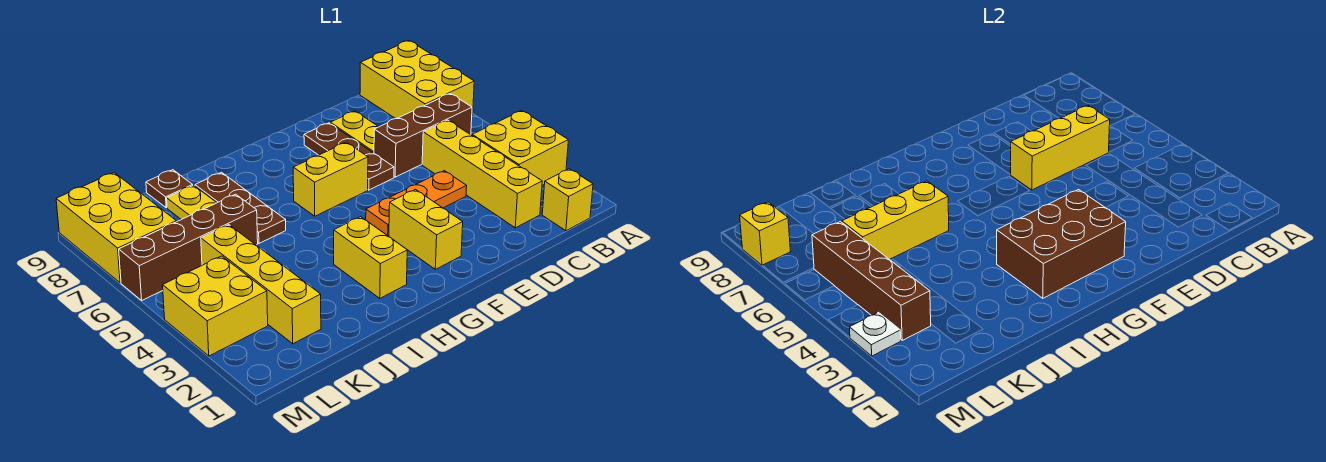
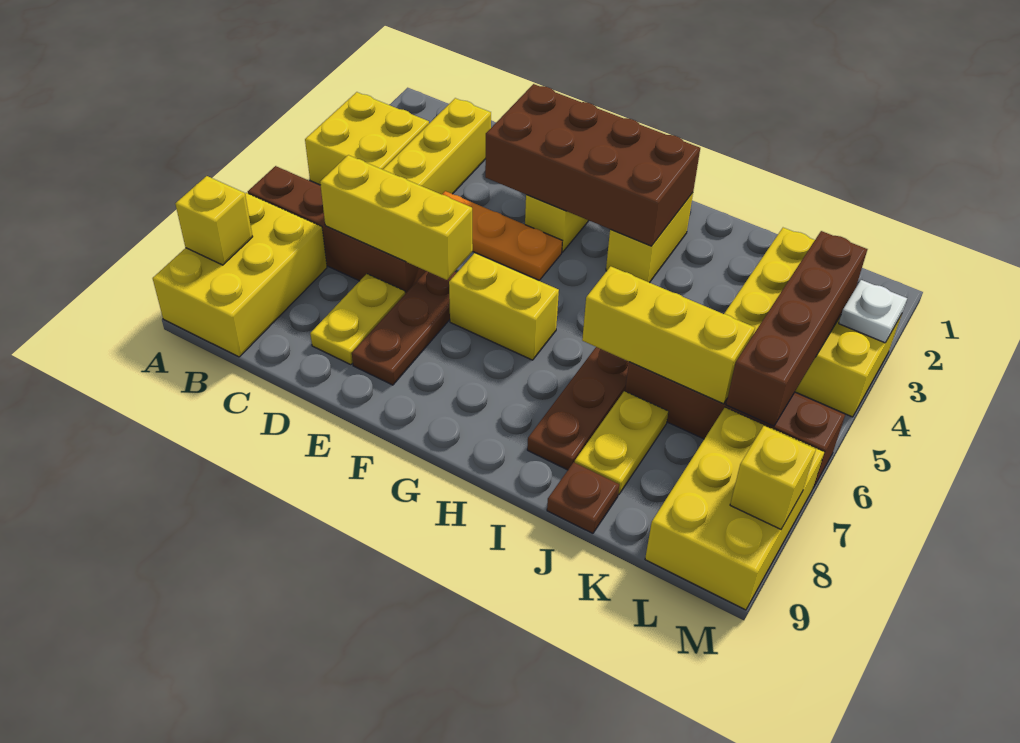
yellow 1x1 brick [542,169,593,231] -> yellow 1x1 brick moved to [175,176,253,265]
brown 1x3 brick [374,94,472,177] -> brown 1x4 brick [248,166,426,294]
brown 2x3 brick [997,190,1126,298] -> brown 2x4 brick [485,84,700,246]

